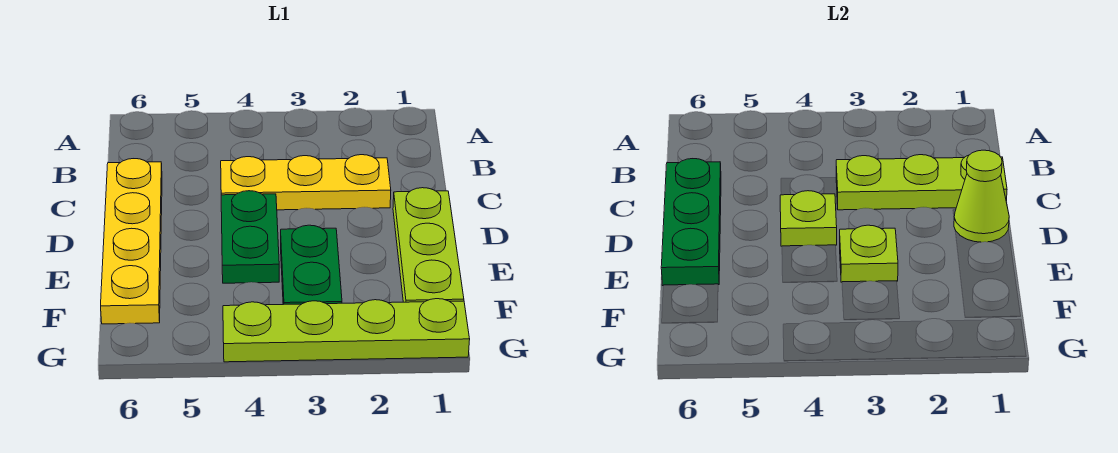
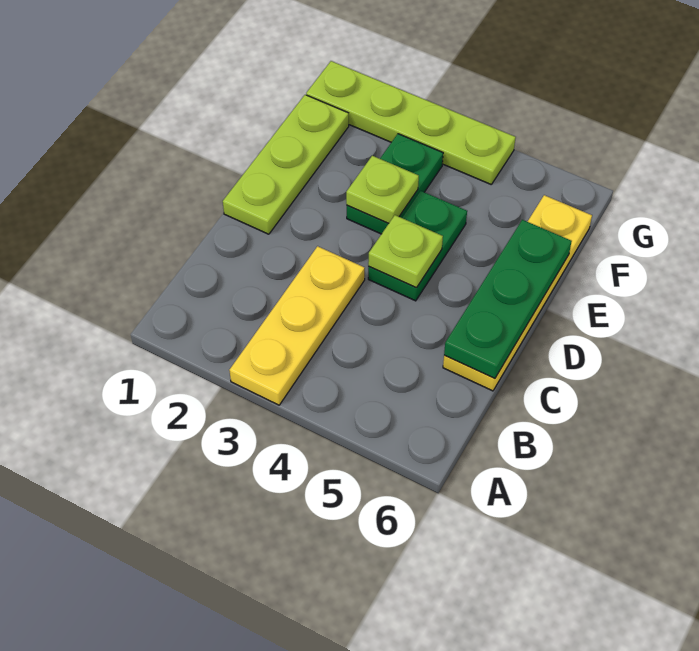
lime 1x3 plate [836,155,1007,210] -> none
yellow 1x3 plate [221,155,391,210] -> yellow 1x3 plate turned to [229,246,365,405]
lime 1x1 cone [954,150,1009,242] -> none

